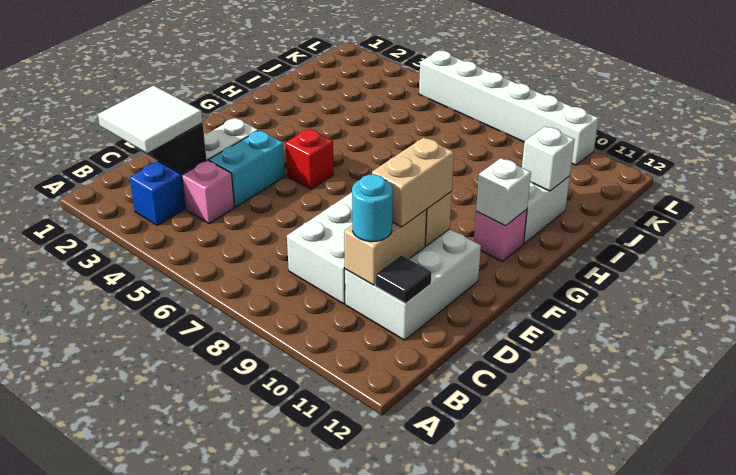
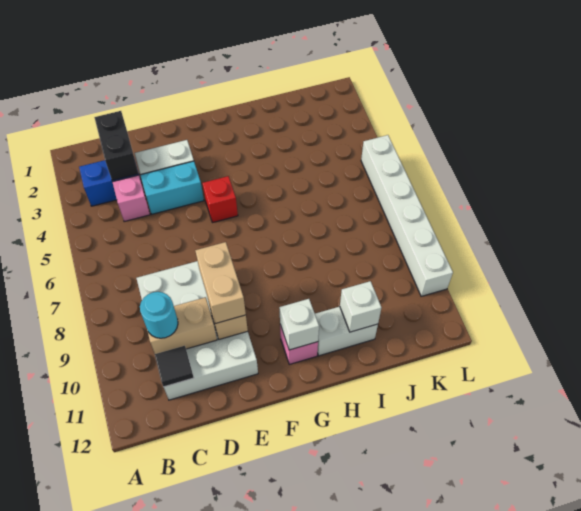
white 2x2 tile [98,86,203,153] -> none
tan 1x2 brick [372,138,454,227] -> tan 1x2 brick turned to [195,242,246,324]

